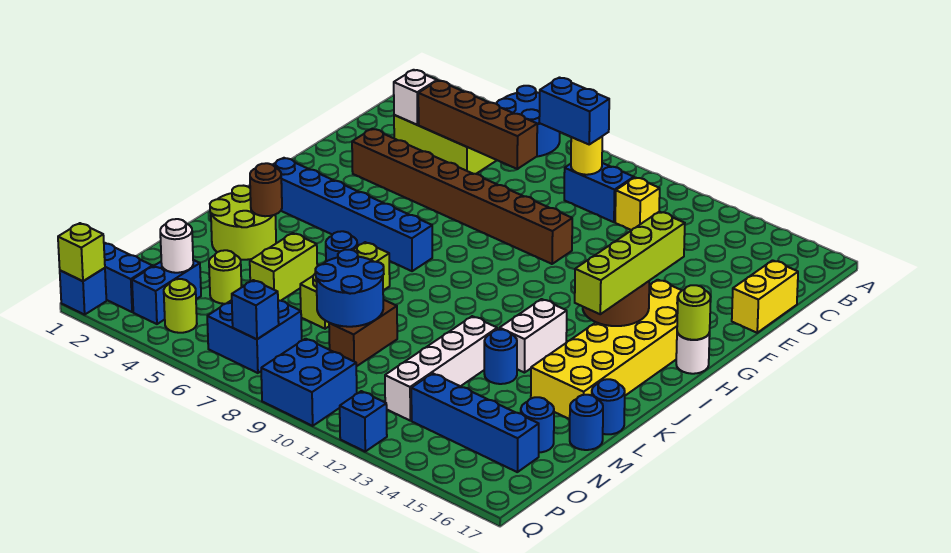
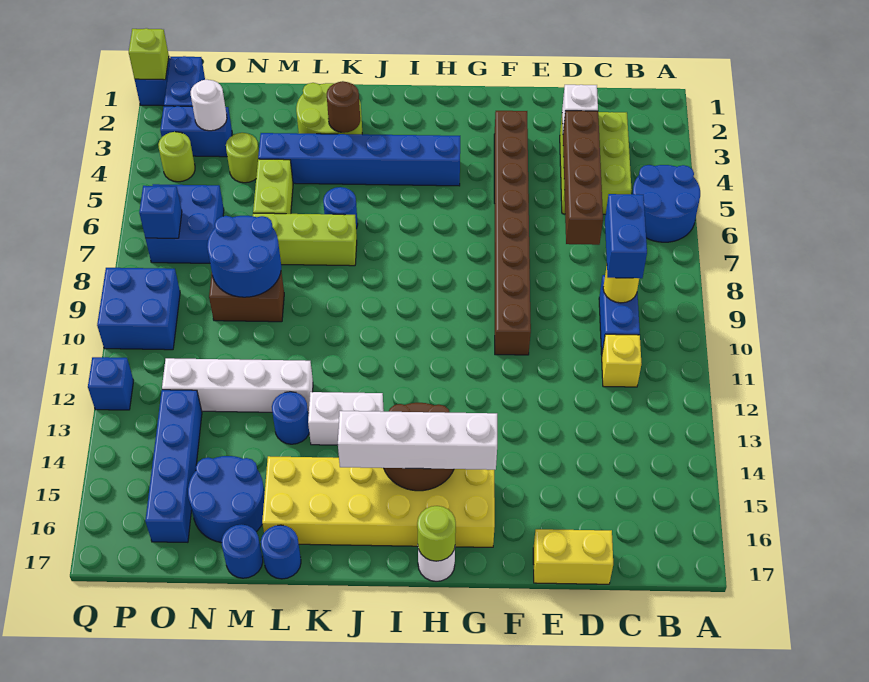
lime 1x4 brick [575,212,685,314] -> white 1x4 brick [338,411,497,470]
blue 1x6 brick [273,158,432,271] -> blue 1x6 brick turned to [258,133,460,186]
lime 1x2 brick [250,233,317,301] -> lime 1x2 brick turned to [253,159,293,214]
blue 1x1 round brick [521,397,554,453] -> blue 2x2 round brick [188,456,265,543]

